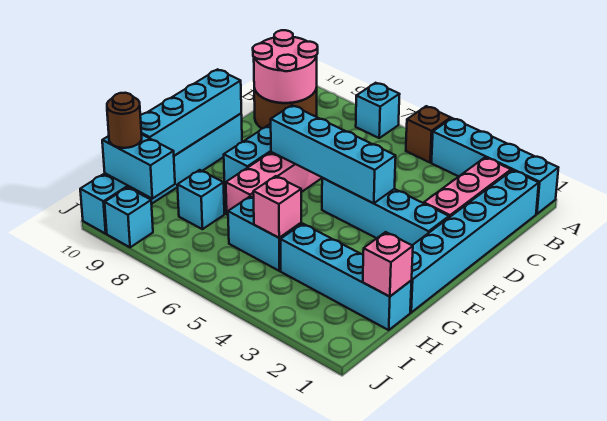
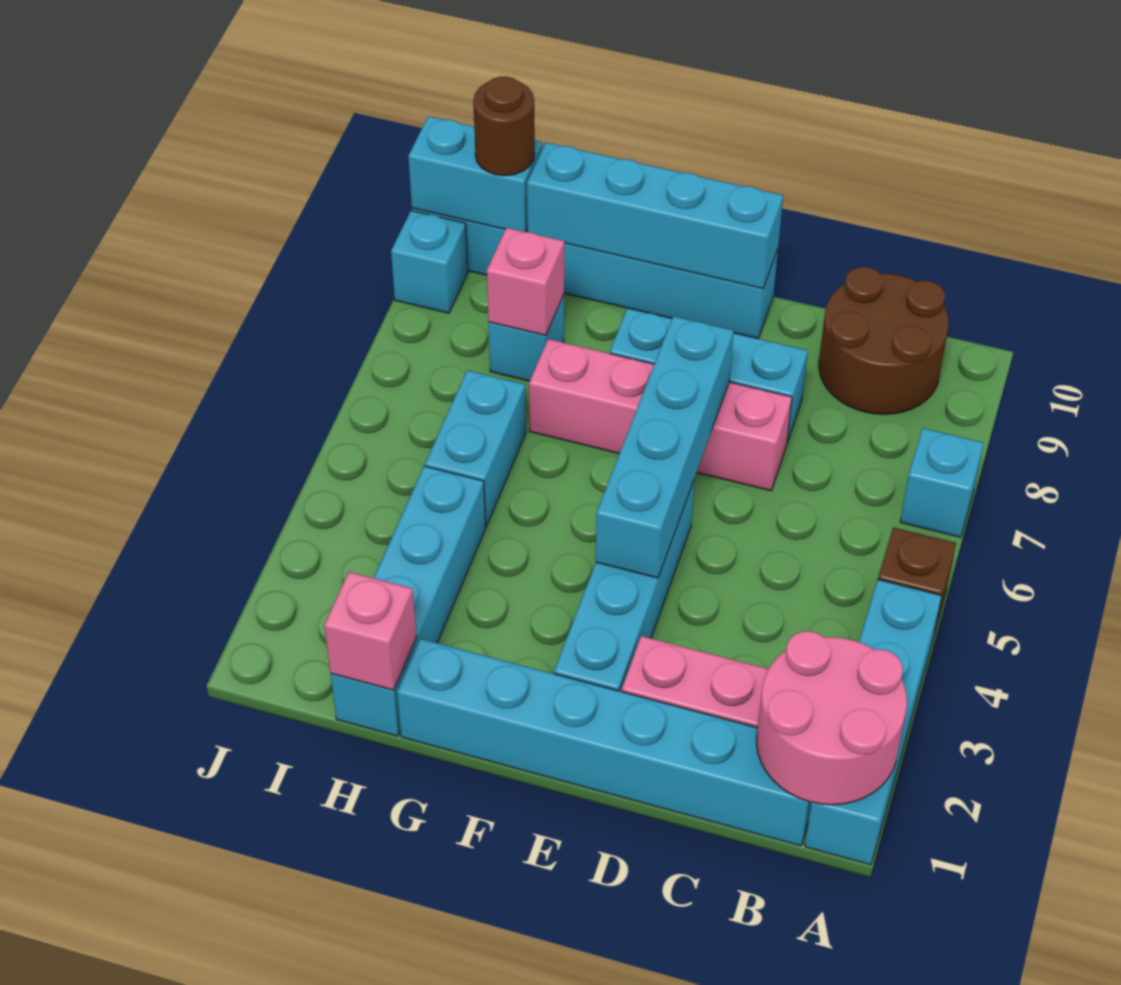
pink 2x2 round brick [253,30,318,103] -> pink 2x2 round brick moved to [757,631,907,805]
pink 1x1 brick [253,176,301,238] -> pink 1x1 brick moved to [487,228,564,335]
cyan 1x2 brick [102,134,175,199] -> cyan 1x2 brick turned to [408,116,543,232]

